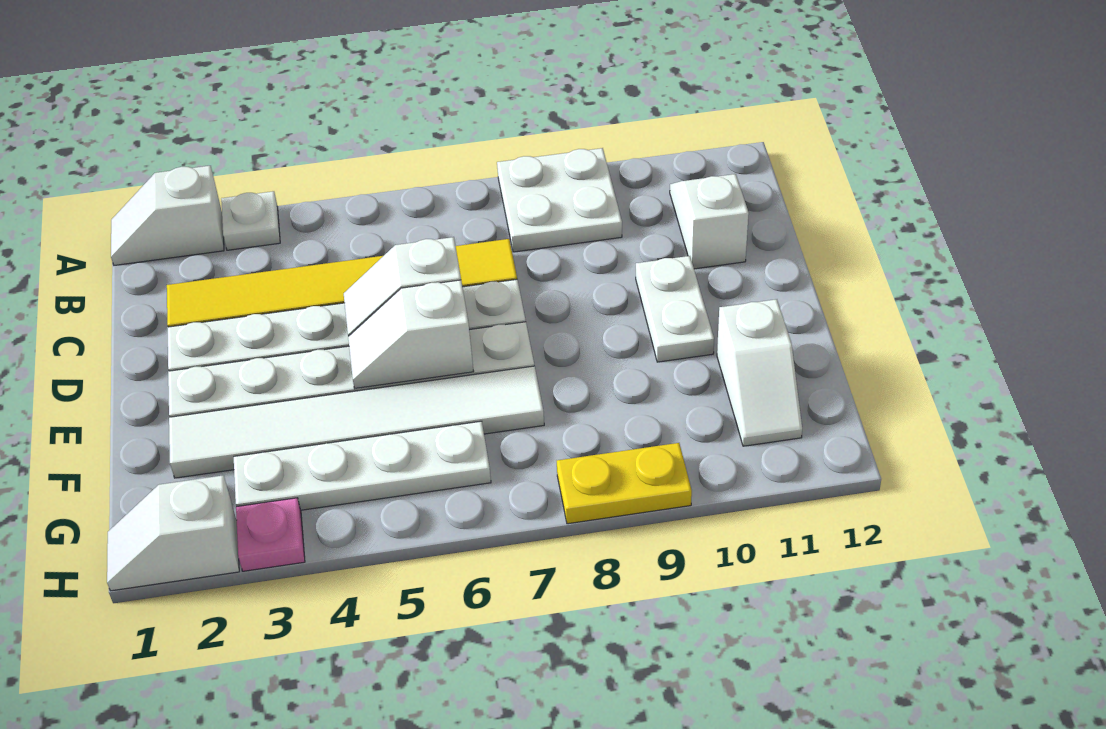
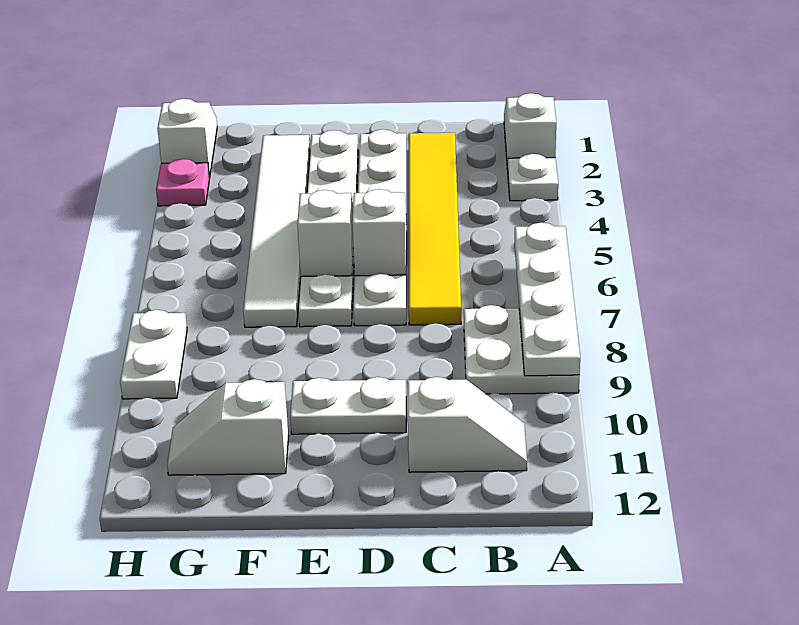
white 1x4 plate [234,421,491,510] -> white 1x4 plate moved to [515,223,580,376]
yellow 1x2 plate [557,443,692,524] -> white 1x2 plate [120,310,187,399]

